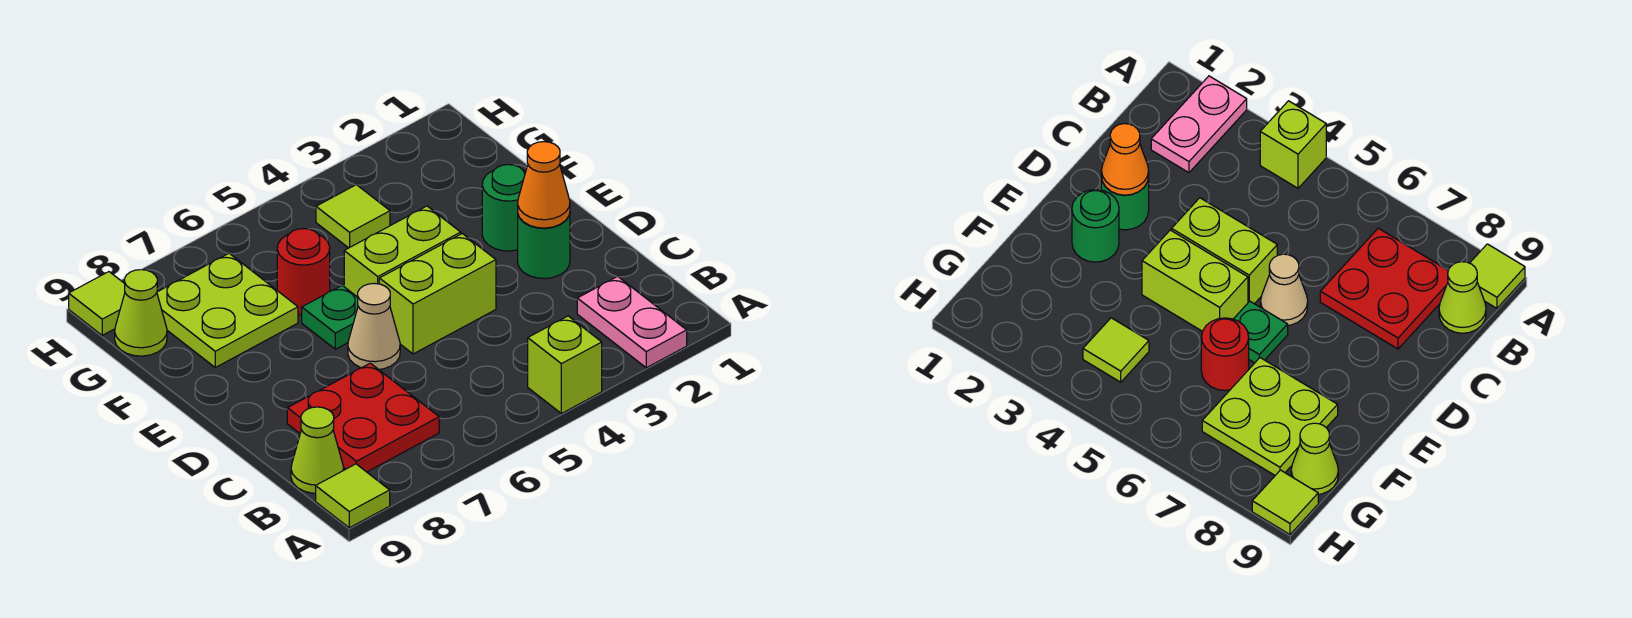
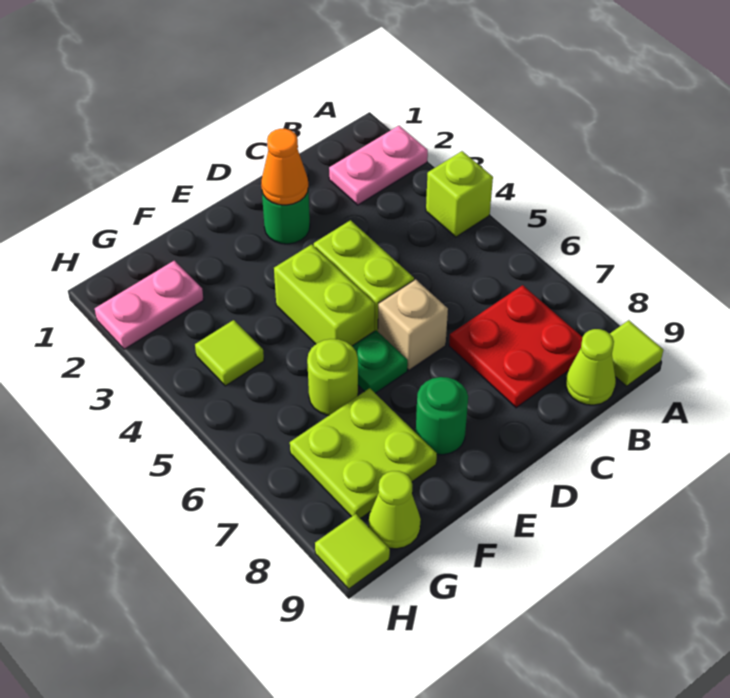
tan 1x1 cone [348,283,400,369] -> tan 1x1 brick [378,279,448,370]
green 1x1 round brick [482,165,526,251] -> green 1x1 round brick moved to [416,377,468,455]
red 1x1 round brick [277,229,330,315] -> lime 1x1 round brick [307,339,358,415]
none -> pink 1x2 plate [95,261,204,349]

